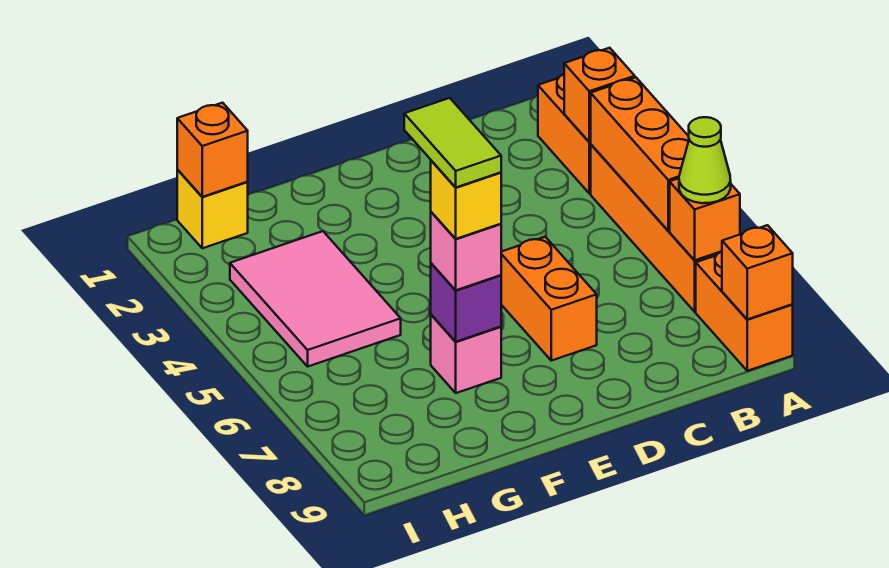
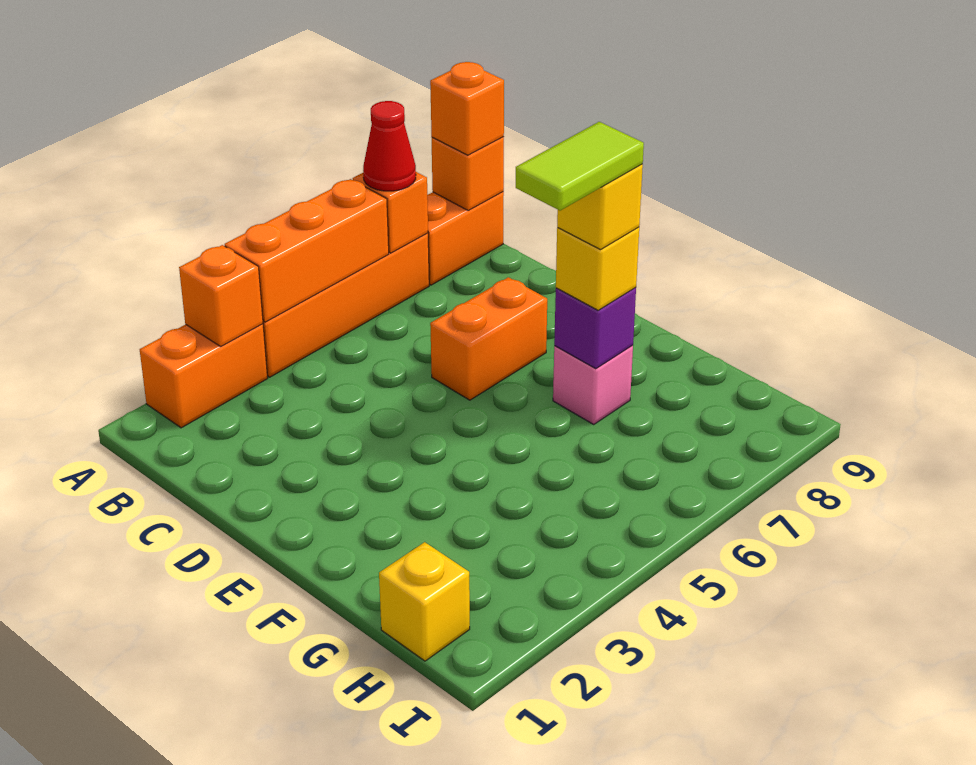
lime 1x1 cone [679,117,731,203] -> red 1x1 cone [363,101,416,191]
pink 1x1 brick [431,212,501,290] -> yellow 1x1 brick [556,227,639,310]
pink 2x3 tile [230,231,401,366] -> none
orange 1x1 brick [177,103,248,197] -> orange 1x1 brick moved to [430,62,504,155]

